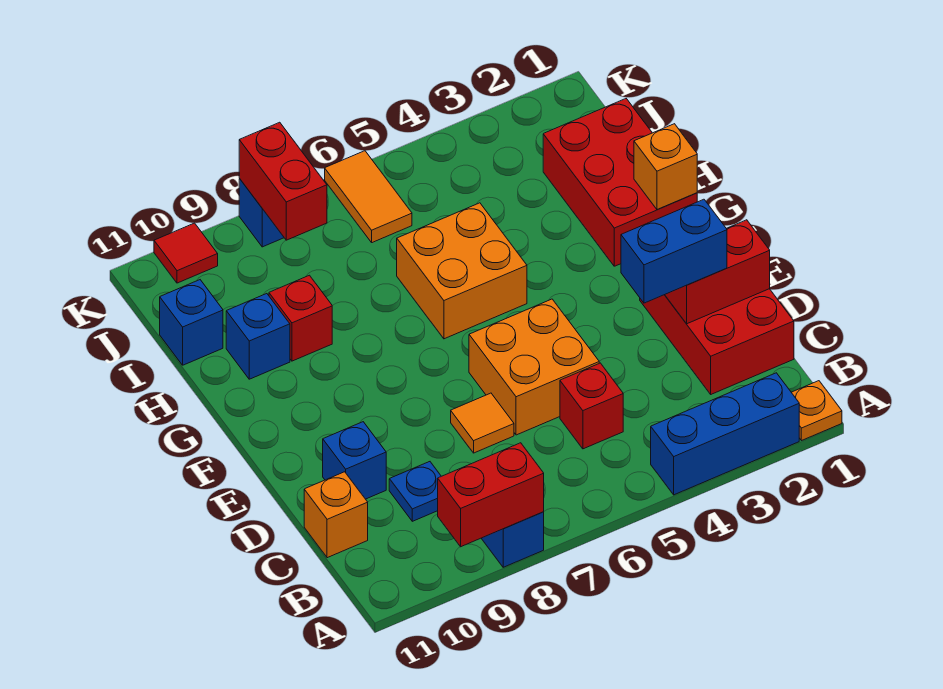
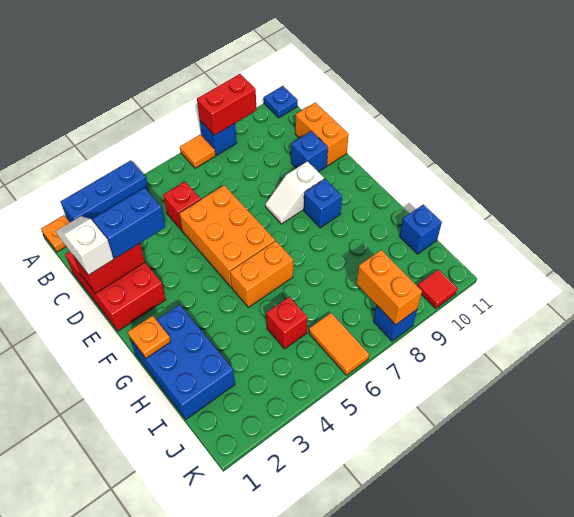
none -> white 1x2 slope [56,216,114,275]
blue 1x1 plate [389,462,441,521] -> blue 1x1 plate moved to [264,86,298,118]
orange 1x1 brick [304,472,368,558] -> orange 1x2 brick [295,102,349,166]
orange 2x2 brick [469,299,599,435] -> orange 2x3 brick [179,185,275,287]
orange 1x1 tile [451,393,514,453] -> orange 1x1 tile moved to [180,135,216,168]
none -> white 1x2 slope [265,161,324,224]
red 2x3 brick [543,99,697,266] -> blue 2x3 brick [130,305,235,419]
orange 1x1 brick [634,124,697,209] -> orange 1x1 plate [128,316,171,358]
orange 2x2 brick [397,203,527,339] -> orange 1x2 brick [230,241,293,307]
red 1x1 brick [269,275,332,361] -> red 1x1 brick moved to [266,297,308,349]
blue 1x1 brick [226,294,290,379] -> blue 1x1 brick moved to [304,179,342,228]
red 1x2 brick [239,122,327,240] -> orange 1x2 brick [356,250,422,325]

